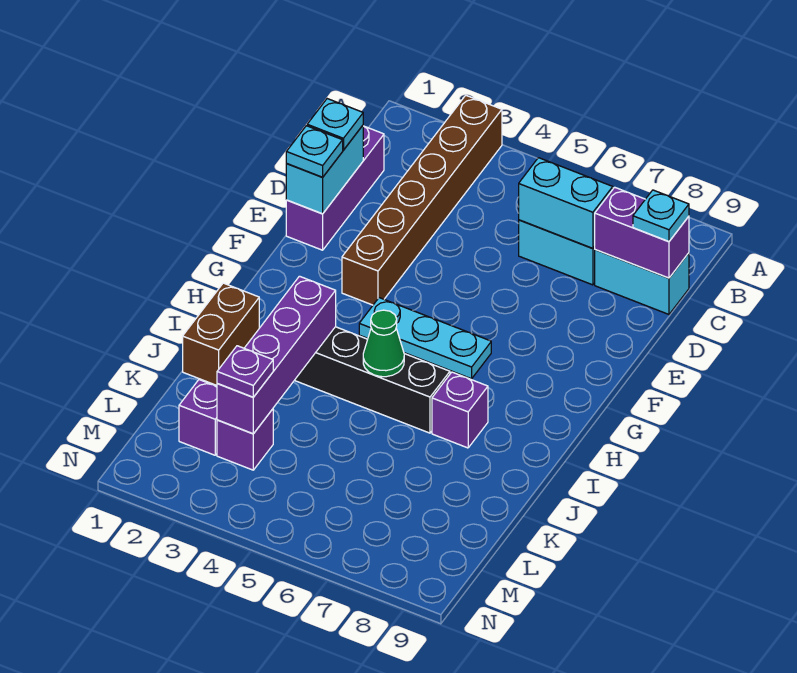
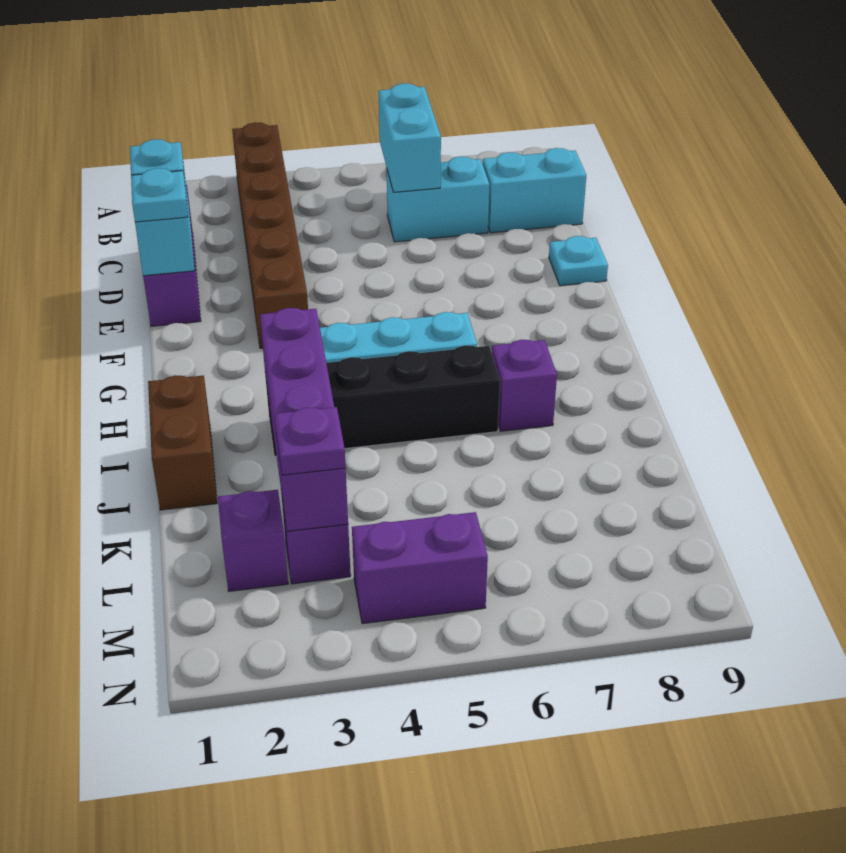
cyan 1x2 brick [519,158,613,248] -> cyan 1x2 brick turned to [379,83,441,192]
purple 1x2 brick [595,187,689,278] -> purple 1x2 brick moved to [352,512,488,624]
cyan 1x1 plate [633,190,689,242] -> cyan 1x1 plate moved to [549,236,608,286]
green 1x1 cone [363,310,404,377] -> none

